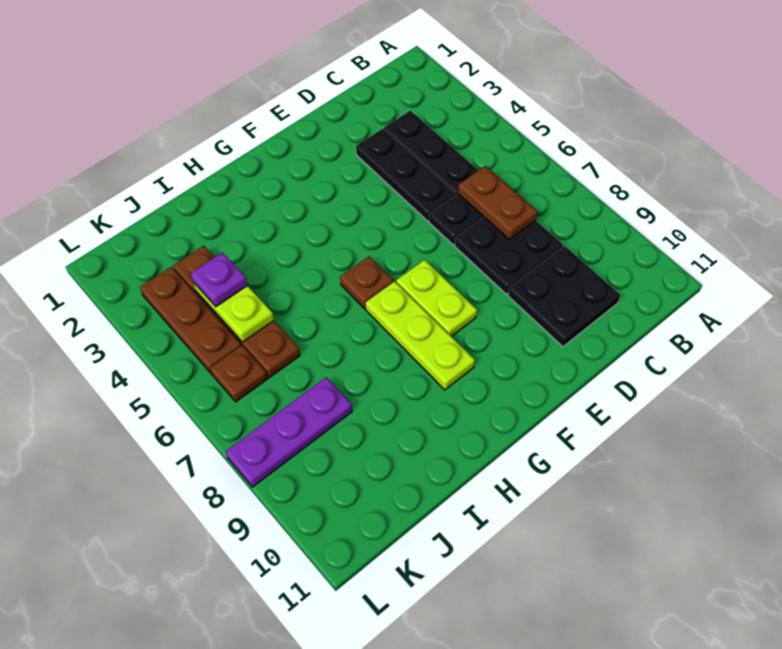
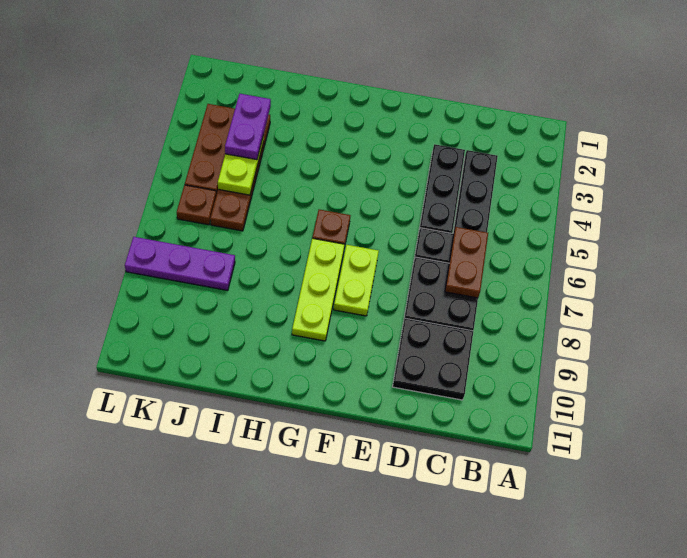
purple 1x1 plate [191,252,247,307] -> purple 1x2 plate [225,94,271,160]

